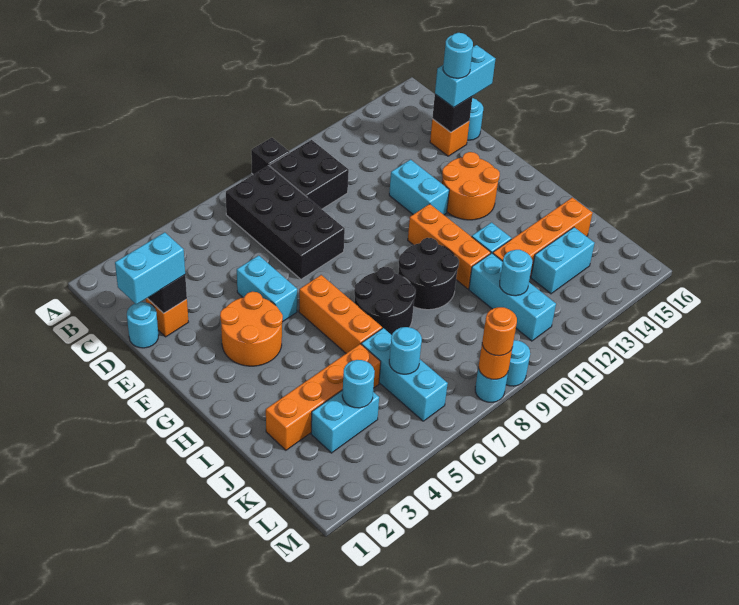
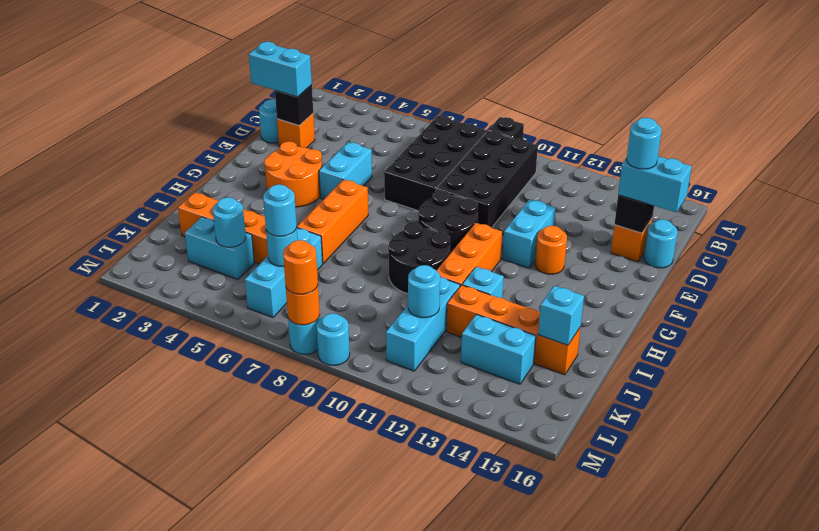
black 2x2 brick [270,140,349,209] -> black 2x4 brick [436,131,538,228]
orange 2x2 round brick [442,152,500,220] -> orange 1x1 round brick [535,226,567,274]
black 2x2 round brick [354,267,416,335] -> black 2x2 round brick moved to [418,190,478,253]
none -> cyan 1x1 brick [538,286,584,345]
none -> cyan 1x1 round brick [263,185,297,236]

